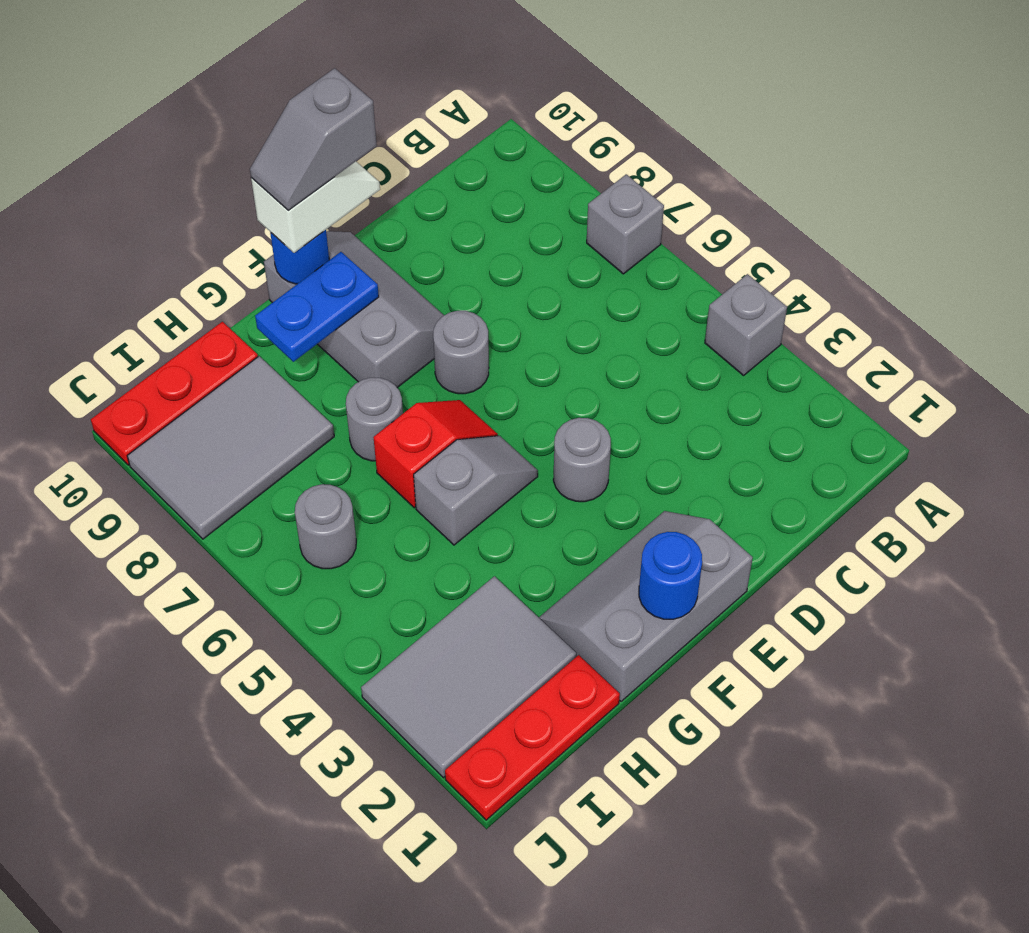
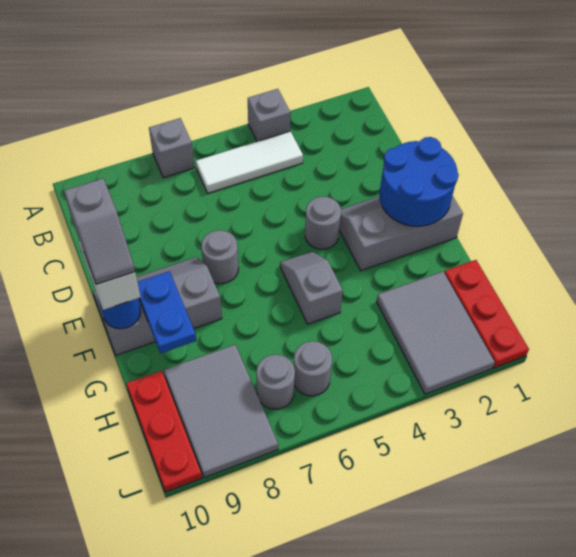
none -> white 1x3 tile [196,131,303,193]
grey 2x3 slope [539,511,753,701] -> grey 2x3 slope turned to [339,196,463,271]
blue 1x1 round brick [639,532,702,619] -> blue 2x2 round brick [379,137,458,226]
red 1x2 slope [373,400,498,508] -> none
grey 1x1 round brick [346,378,403,461] -> grey 1x1 round brick moved to [256,355,295,409]

